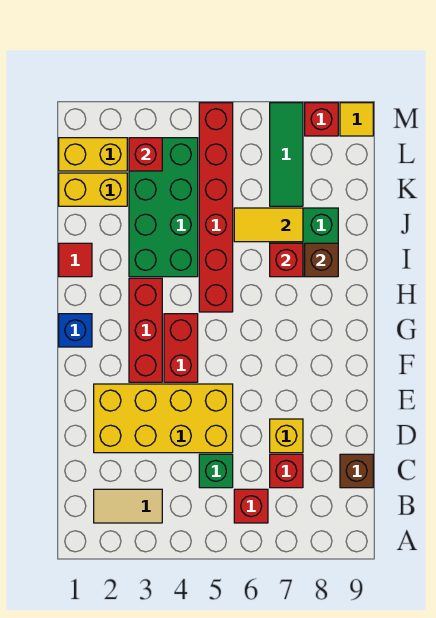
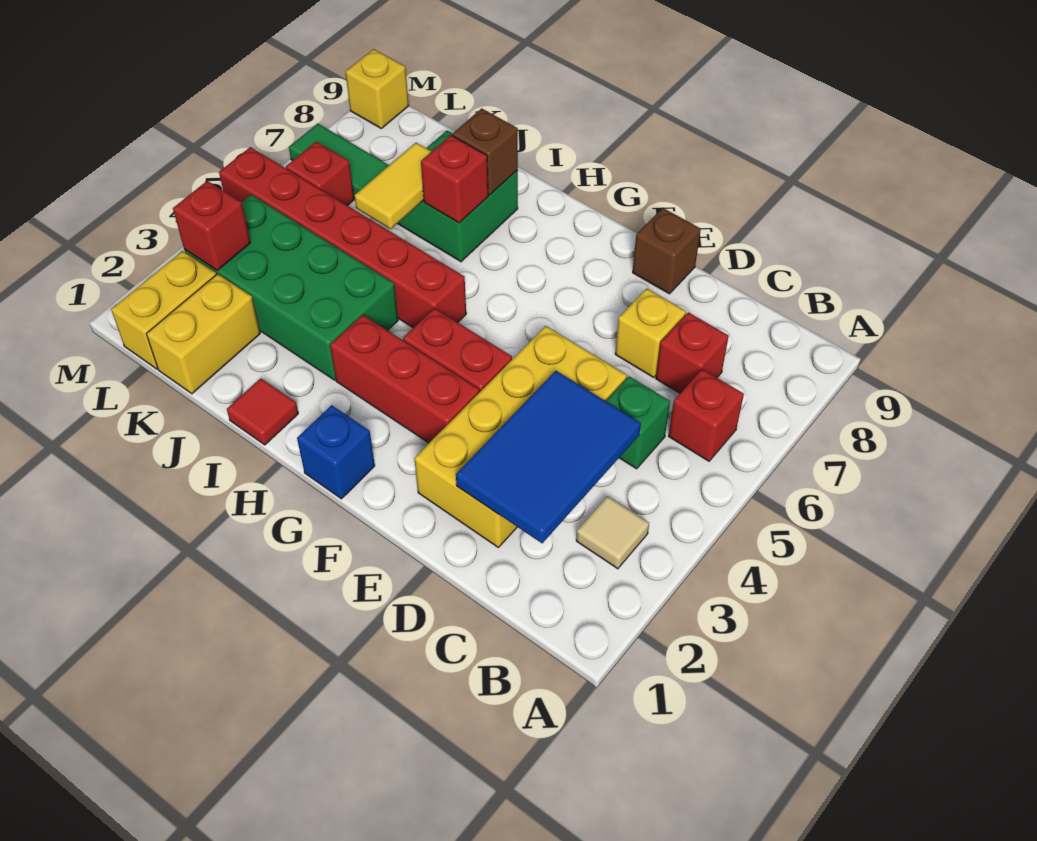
tan 1x2 tile [94,489,162,523] -> tan 1x1 tile [576,496,649,569]
none -> blue 2x3 tile [456,371,641,543]
brown 1x1 brick [340,454,373,488] -> brown 1x1 brick moved to [633,208,701,294]
red 1x1 brick [305,103,338,136] -> red 1x1 brick moved to [286,141,354,206]
yellow 1x1 tile [340,103,373,136] -> yellow 1x1 brick [346,49,408,128]

